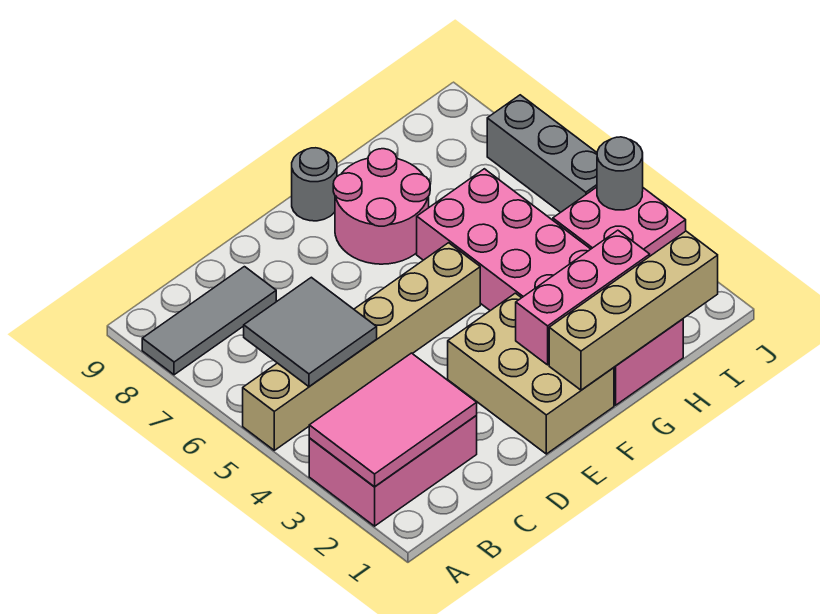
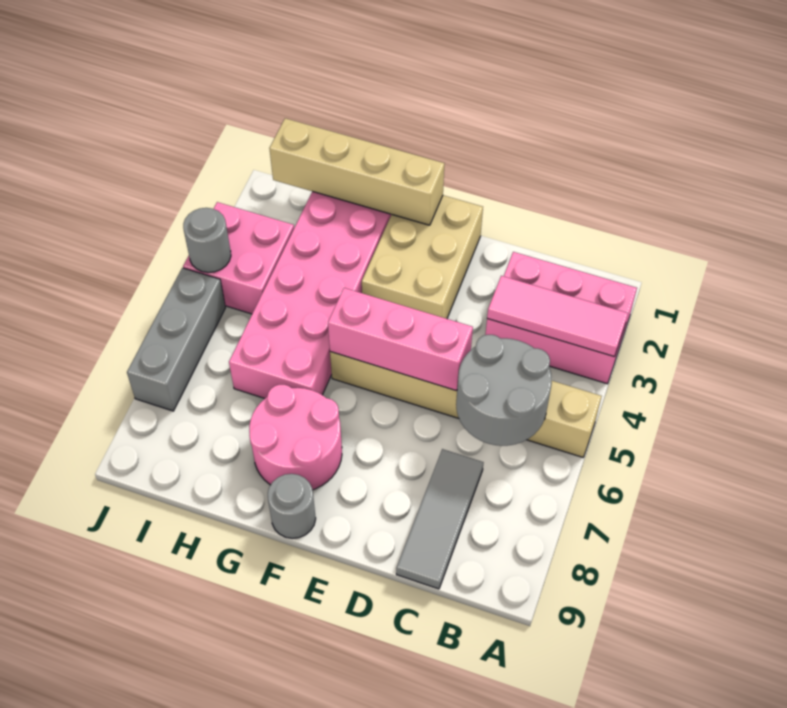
pink 2x3 tile [309,353,477,487] -> pink 1x3 tile [487,276,628,357]
grey 1x3 tile [142,267,276,375] -> grey 1x3 tile turned to [396,449,484,589]
grey 2x2 tile [244,277,377,387] -> grey 2x2 round brick [456,335,552,446]
pink 1x3 brick [516,230,650,365] -> pink 1x3 brick moved to [328,288,473,391]

